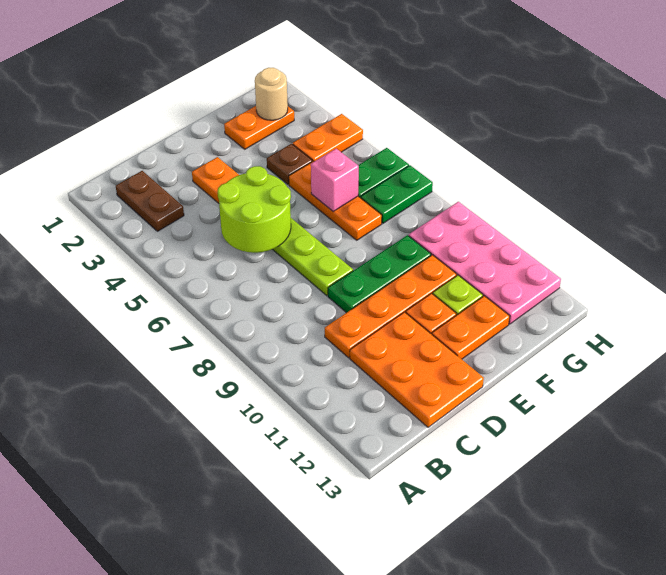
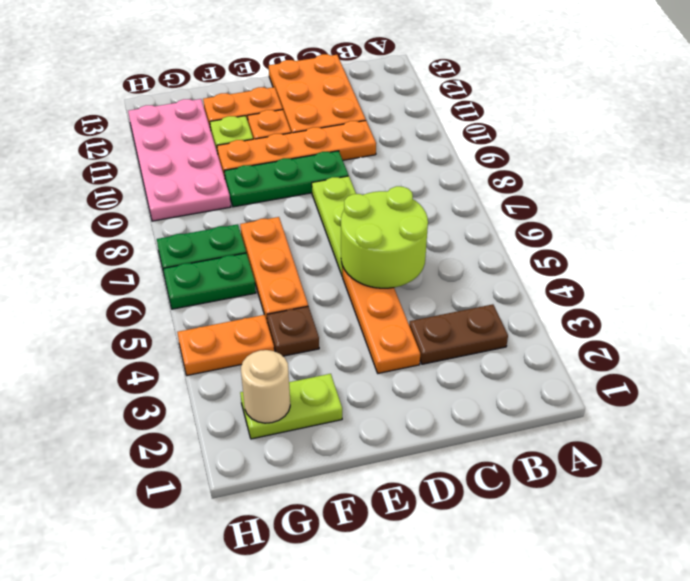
brown 1x2 plate [116,171,184,231] -> brown 1x2 plate turned to [409,304,508,364]
orange 1x2 plate [224,106,294,149] -> lime 1x2 plate [240,374,342,439]
pink 1x1 brick [311,149,359,211] -> none

